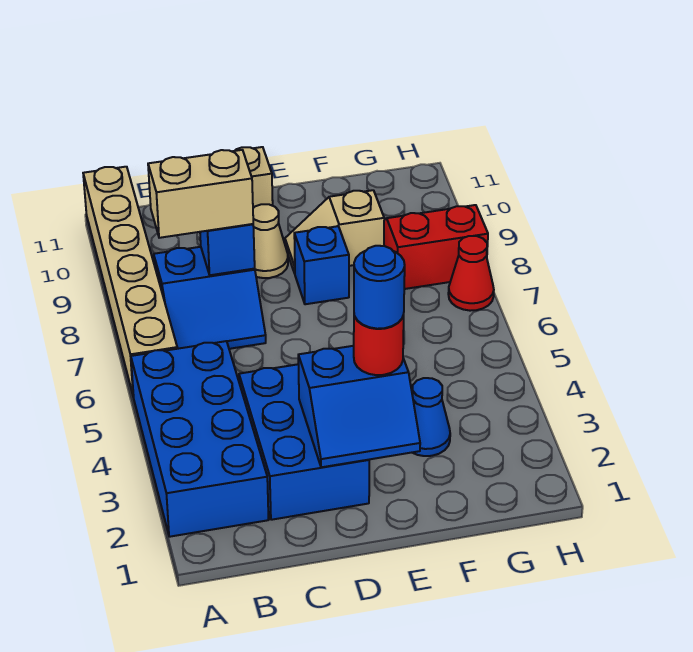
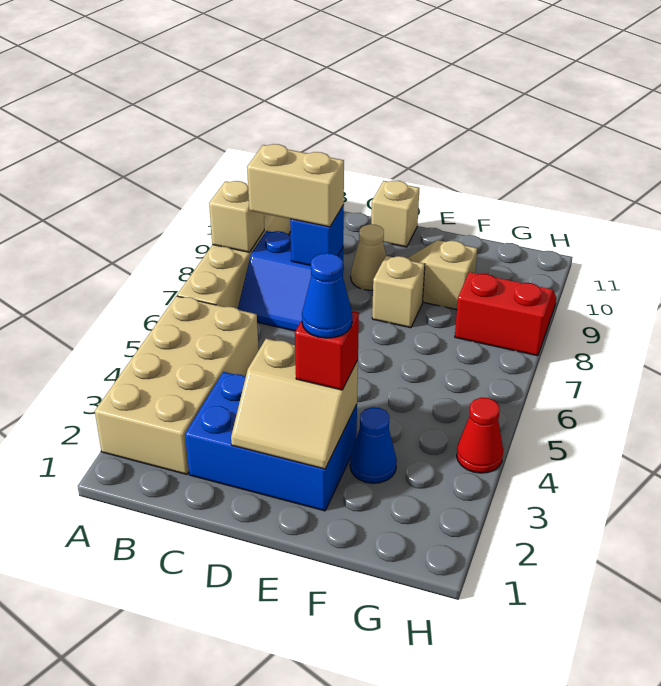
blue 2x4 brick [131,341,269,537] -> tan 2x4 brick [95,296,259,474]
none -> tan 1x1 brick [209,181,264,252]
blue 2x3 brick [239,364,369,520] -> blue 2x3 brick turned to [185,372,357,511]
blue 2x2 slope [298,346,420,467] -> tan 2x2 slope [231,339,358,469]
red 1x1 round brick [354,315,404,375] -> red 1x1 brick [295,311,359,390]
blue 1x1 round brick [354,246,405,329] -> blue 1x1 cone [302,253,352,338]
blue 1x1 brick [294,226,349,304] -> tan 1x1 brick [372,256,425,328]
red 1x1 cone [448,236,494,311] -> red 1x1 cone moved to [457,398,503,473]

